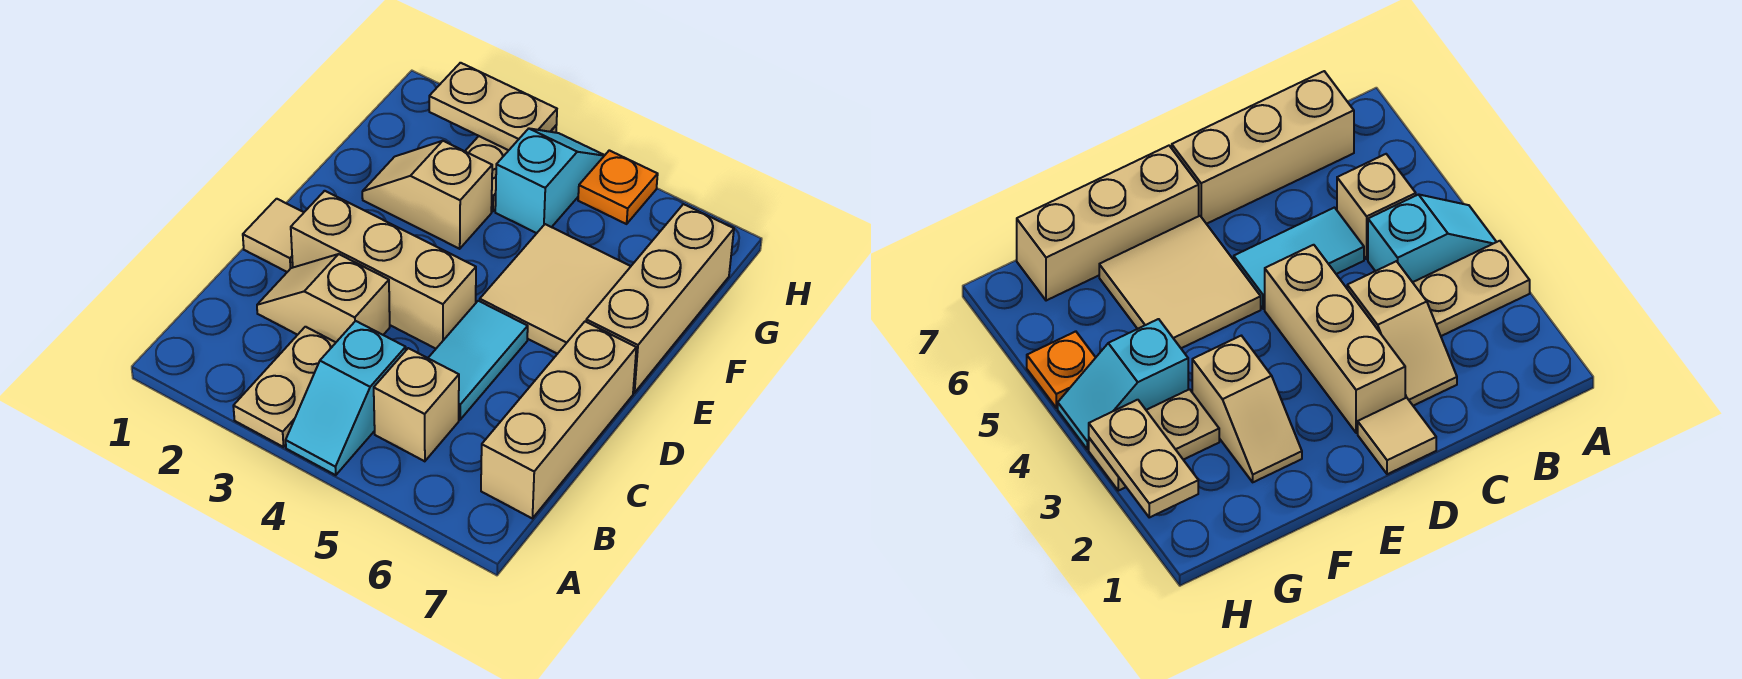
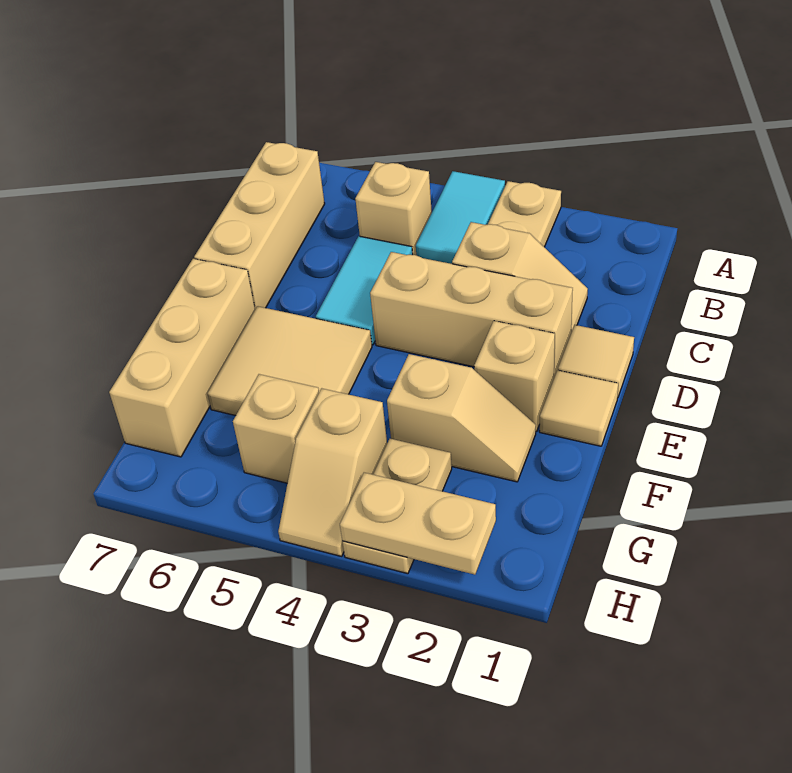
cyan 1x2 slope [286,321,406,475] -> cyan 1x2 tile [416,171,505,264]
none -> tan 1x1 tile [540,370,618,446]
none -> tan 1x1 brick [474,321,555,432]
cyan 1x2 slope [495,129,605,233] -> tan 1x2 slope [278,388,387,556]
none -> tan 1x1 brick [233,374,319,483]
orange 1x1 plate [578,150,658,224] -> none

